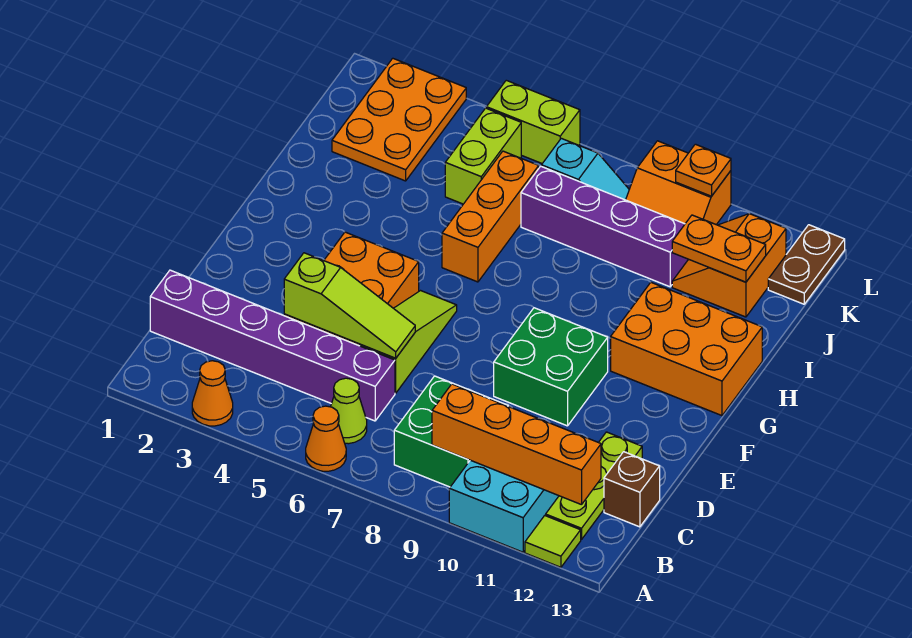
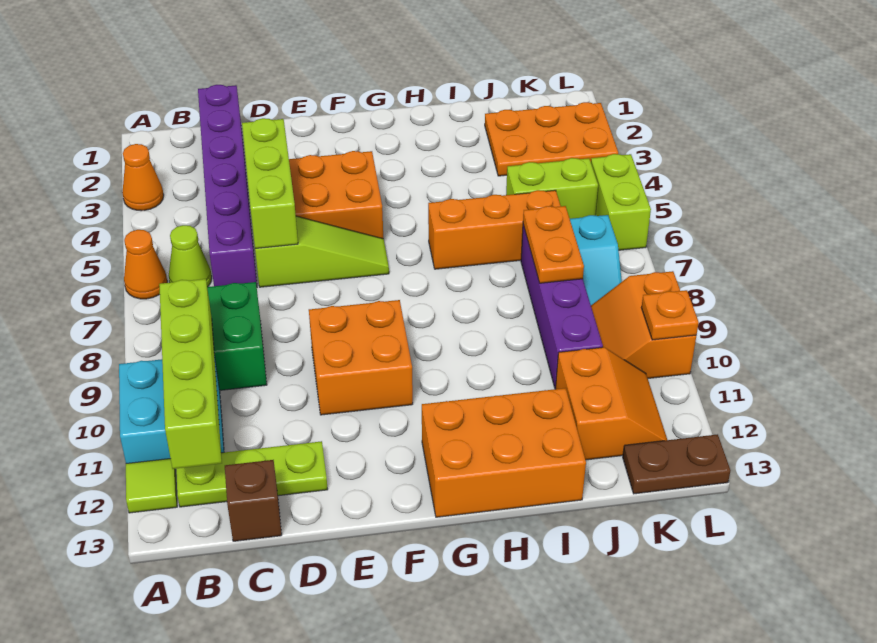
orange 1x4 brick [432,384,601,505] -> lime 1x4 brick [159,279,222,469]
lime 1x3 slope [284,253,415,358] -> lime 1x3 brick [242,118,298,248]
green 2x2 brick [494,308,608,426] -> orange 2x2 brick [309,300,413,415]
orange 2x3 brick [611,282,762,416] -> orange 2x3 brick turned to [422,388,586,517]
orange 2x2 slope [672,214,786,317] -> orange 2x2 slope turned to [556,347,667,460]
orange 1x2 plate [672,215,766,282] -> orange 1x2 plate moved to [523,206,584,283]

